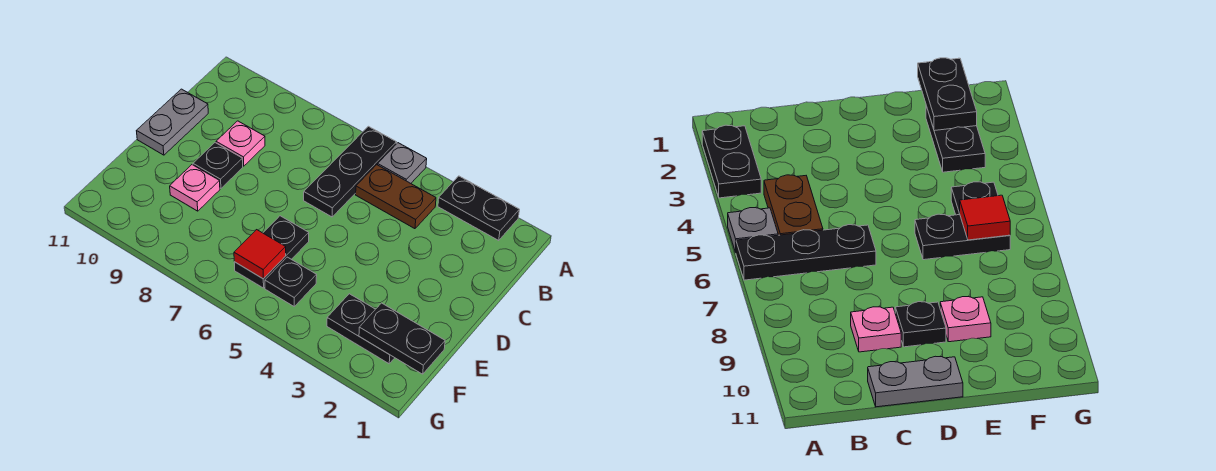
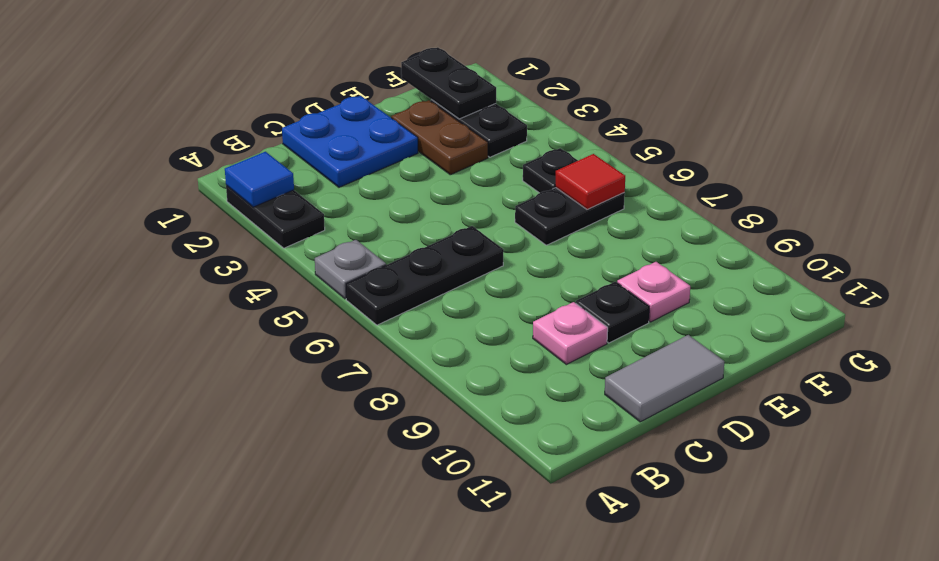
none -> blue 1x1 tile [225,152,294,207]
brown 1x2 plate [356,165,436,229] -> brown 1x2 plate moved to [391,100,488,175]
none -> blue 2x2 plate [282,96,418,187]
grey 1x2 plate [137,89,208,155] -> grey 1x2 tile [605,335,725,422]

